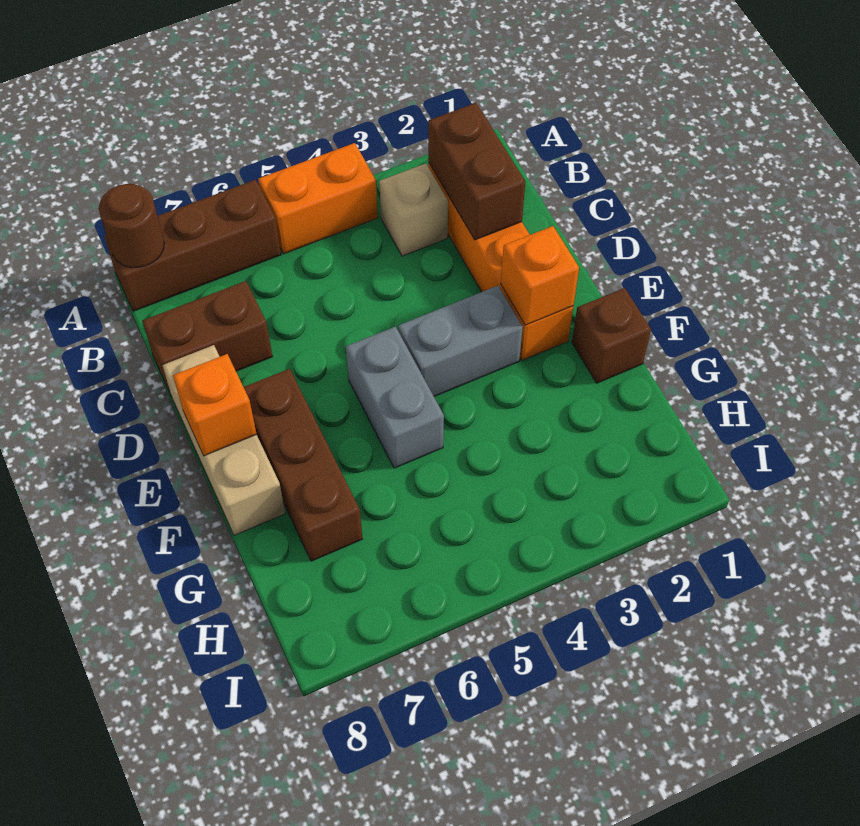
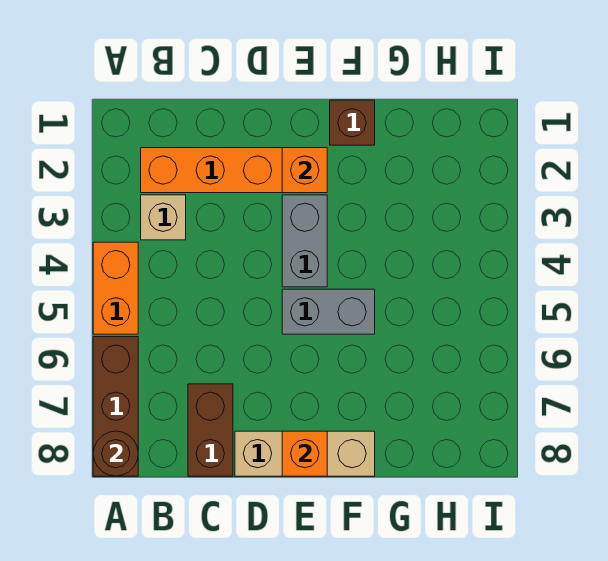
brown 1x2 brick [428,103,525,240] -> none
brown 1x3 brick [244,369,362,561] -> none

